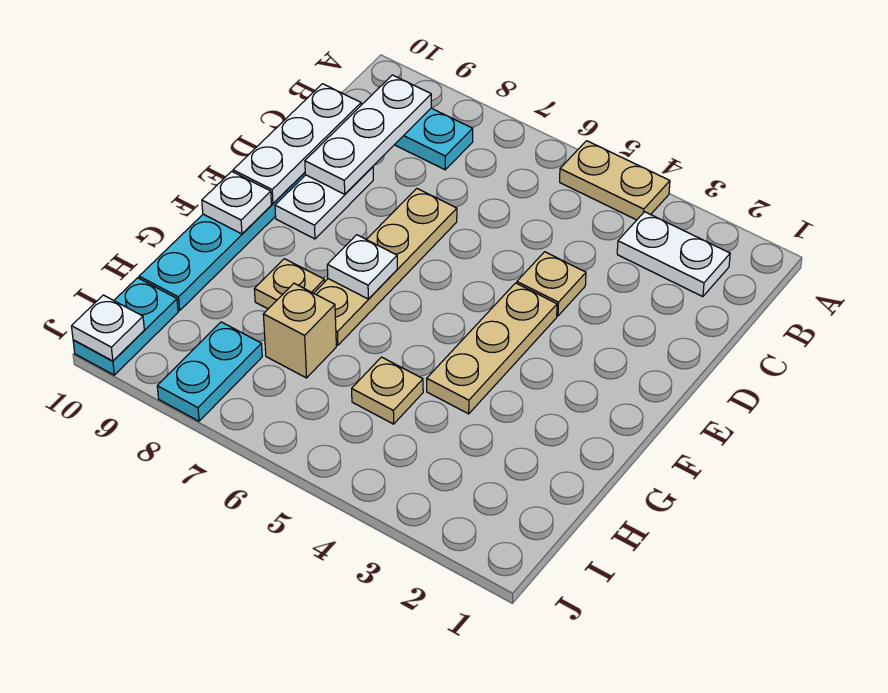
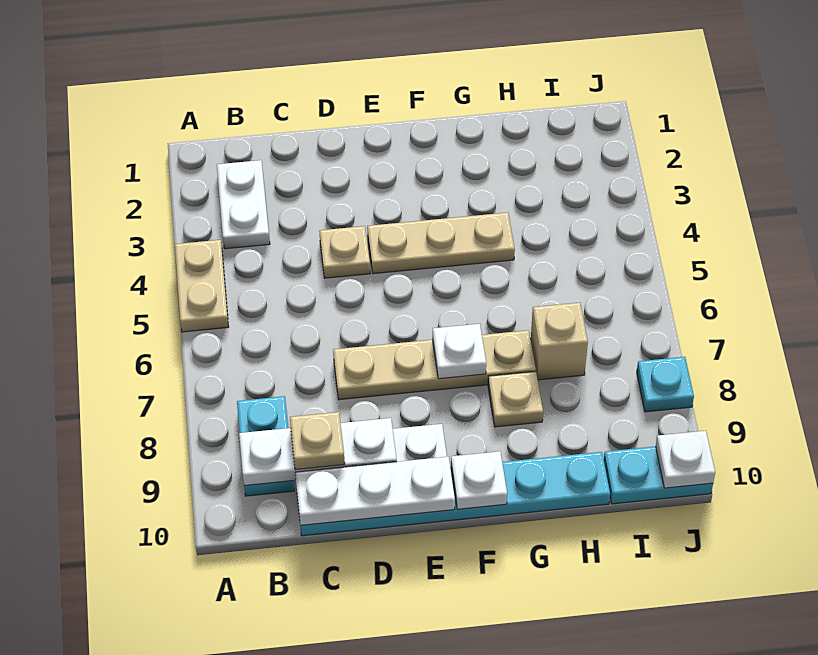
tan 1x1 plate [352,357,423,424] -> tan 1x1 plate moved to [290,412,345,470]
cyan 1x2 plate [157,322,262,421] -> cyan 1x1 plate [637,357,694,412]

